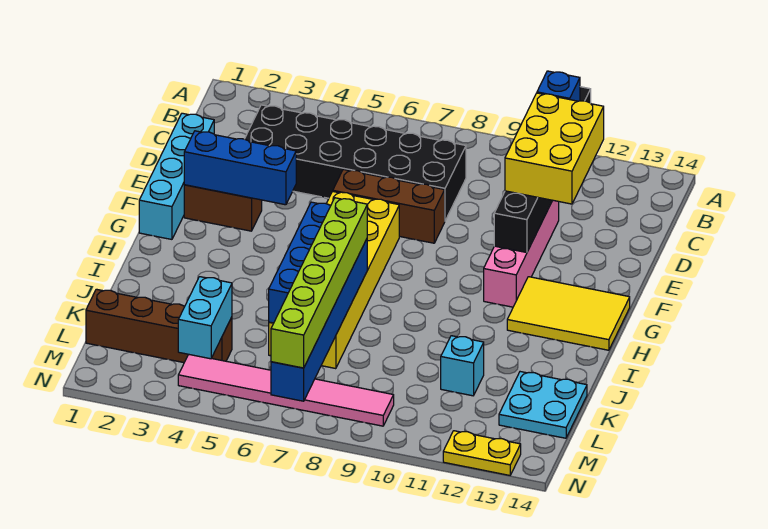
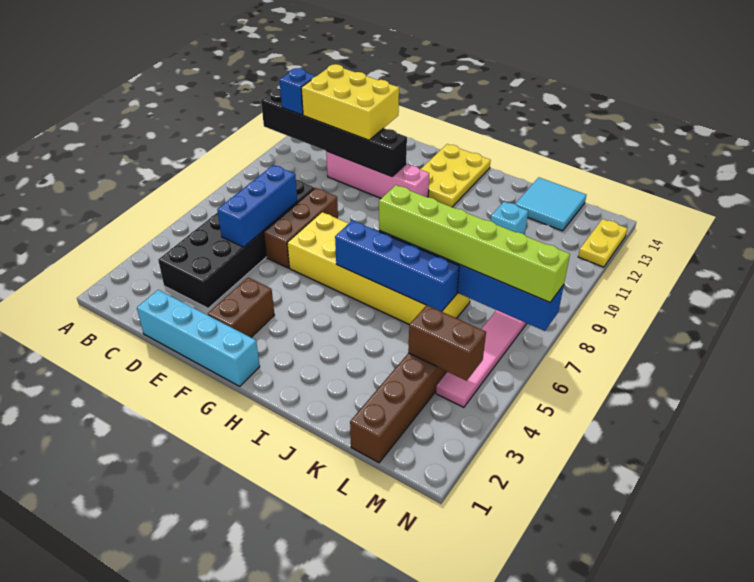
blue 1x3 brick [184,131,296,205] -> blue 1x3 brick moved to [217,165,297,247]
yellow 2x3 tile [507,277,630,350] -> yellow 2x3 plate [420,144,491,207]
cyan 2x2 plate [499,372,587,438] -> cyan 2x2 tile [515,177,586,231]
cyan 1x2 brick [178,277,232,359] -> brown 1x2 brick [408,305,486,381]

